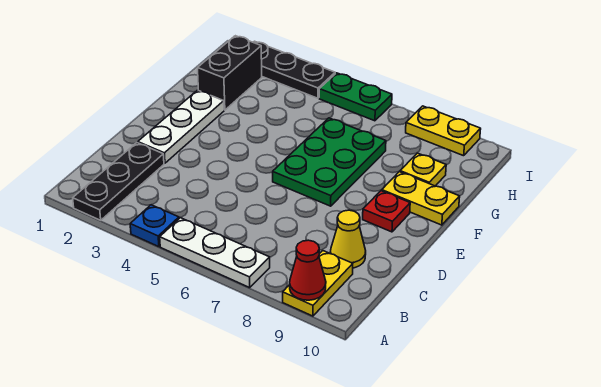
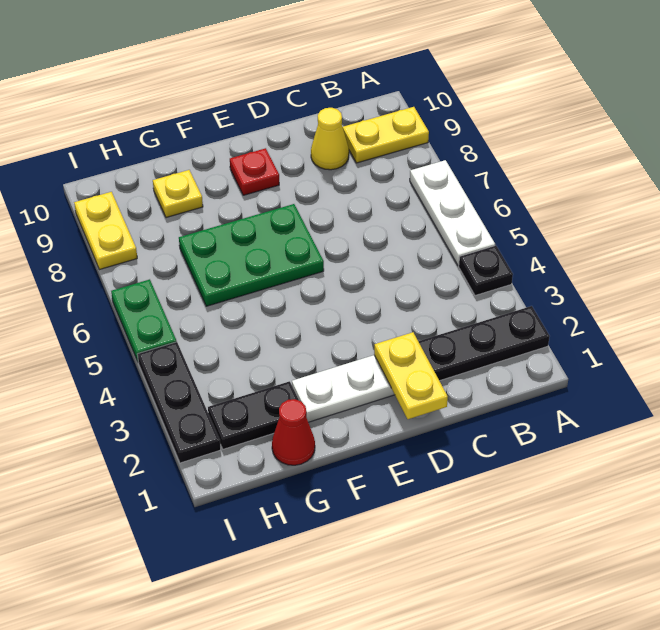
blue 1x1 plate [130,205,179,247] -> black 1x1 plate [459,246,513,296]
red 1x1 cone [290,240,326,300] -> red 1x1 cone moved to [272,399,315,465]
yellow 1x2 plate [382,172,460,225] -> yellow 1x2 plate moved to [374,332,448,419]
black 1x2 brick [198,36,262,110] -> black 1x2 plate [208,381,299,449]

